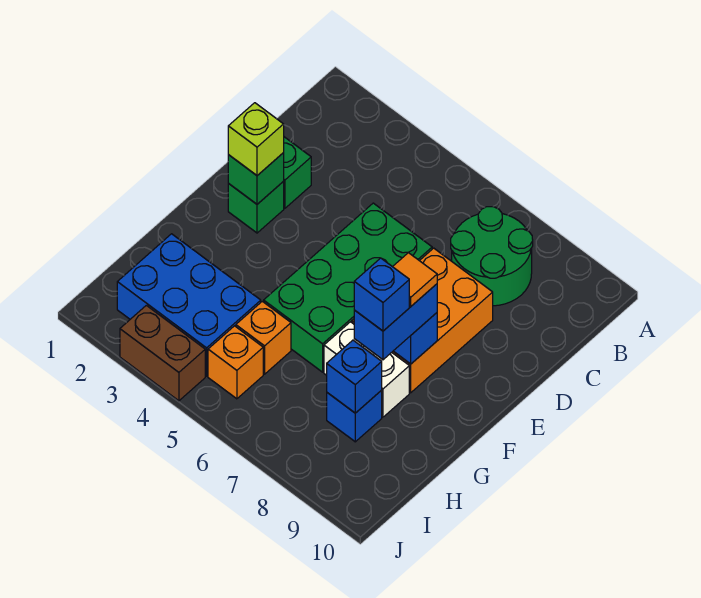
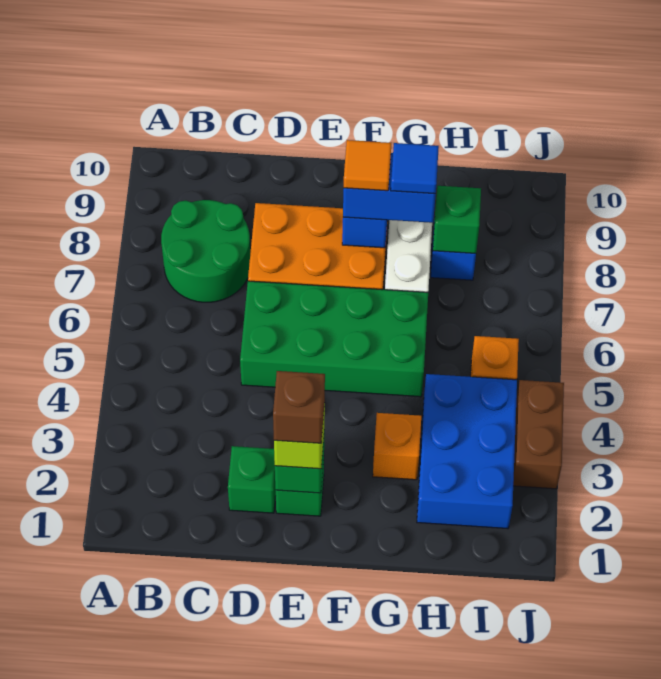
none -> brown 1x1 brick [273,371,325,443]
blue 1x1 brick [354,258,409,331] -> blue 1x1 tile [391,143,439,194]
orange 1x1 brick [236,301,291,374] -> orange 1x1 brick moved to [373,413,421,480]
blue 1x1 brick [327,340,382,413] -> green 1x1 brick [433,186,481,253]

